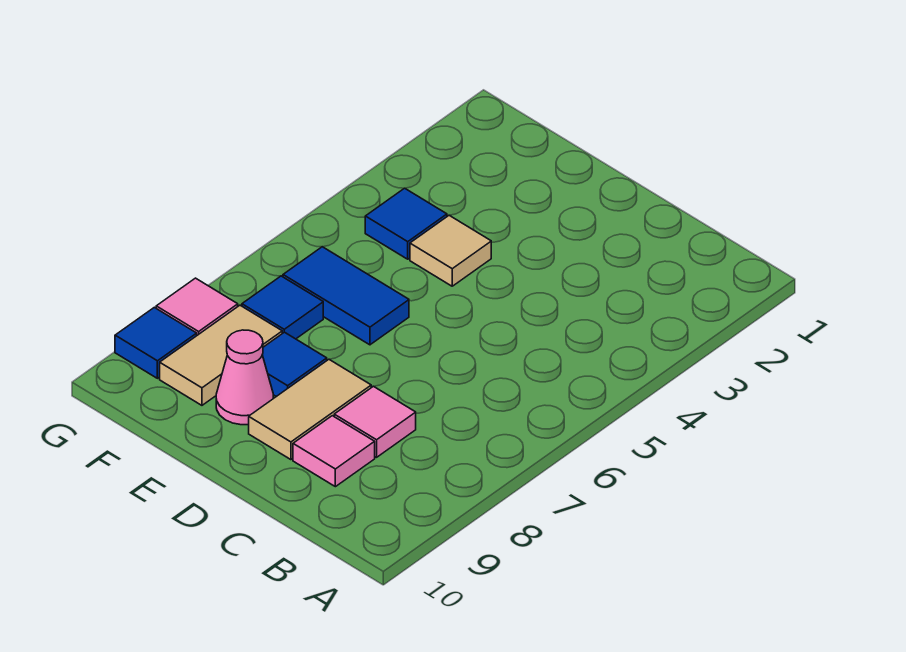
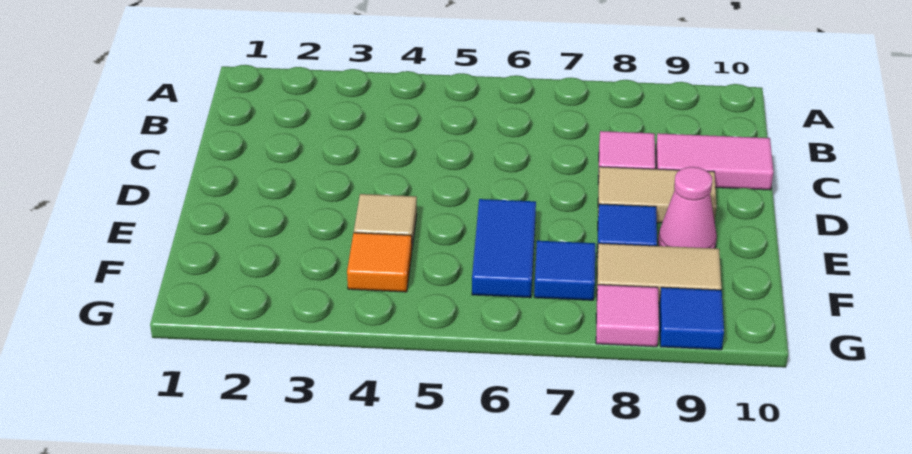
pink 1x1 tile [293,416,375,487] -> pink 1x2 tile [656,133,773,190]
blue 1x1 tile [365,188,447,259] -> orange 1x1 tile [347,233,412,292]

